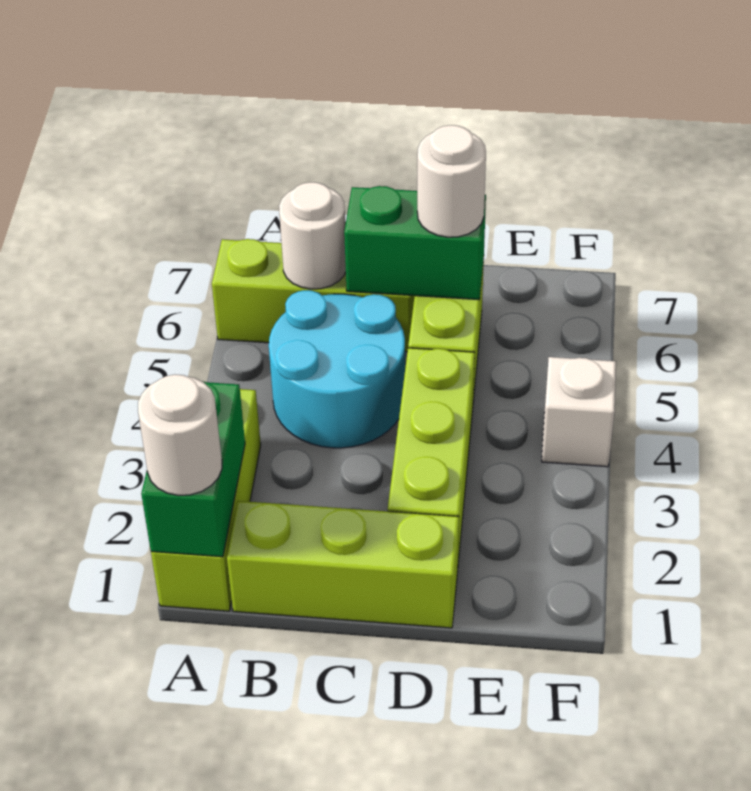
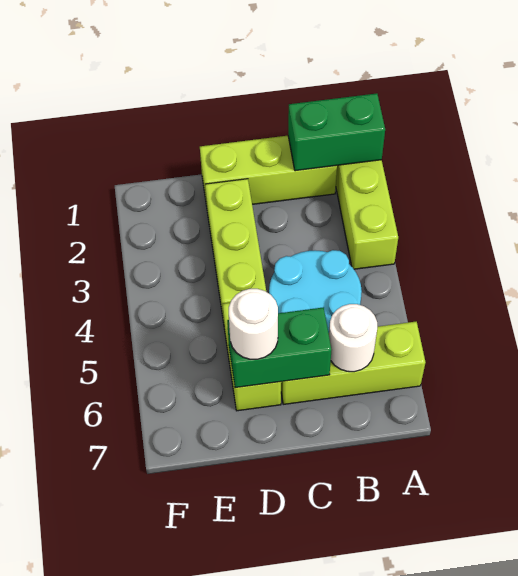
green 1x2 brick [141,381,245,557] -> green 1x2 brick turned to [288,93,385,171]
white 1x1 round brick [138,375,222,496] -> none
white 1x1 brick [542,357,616,467] -> none

